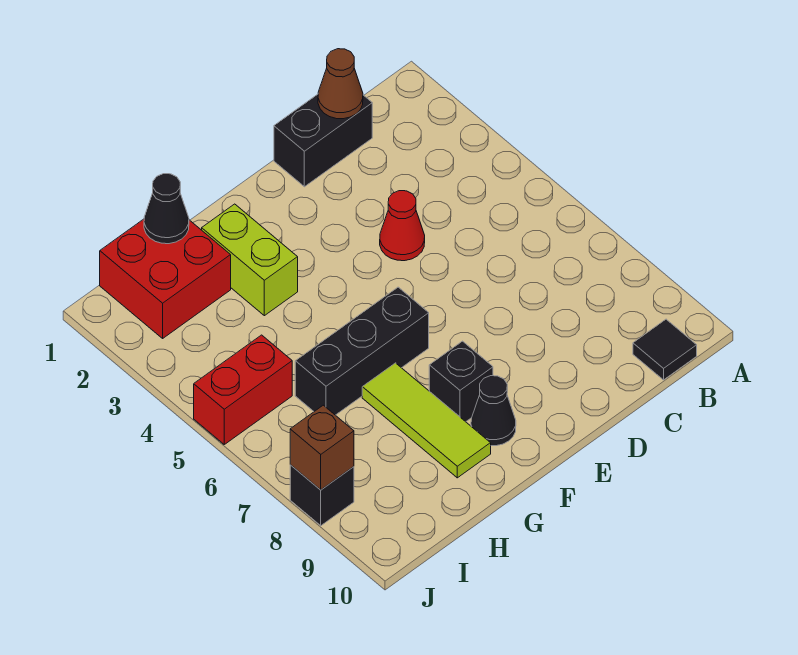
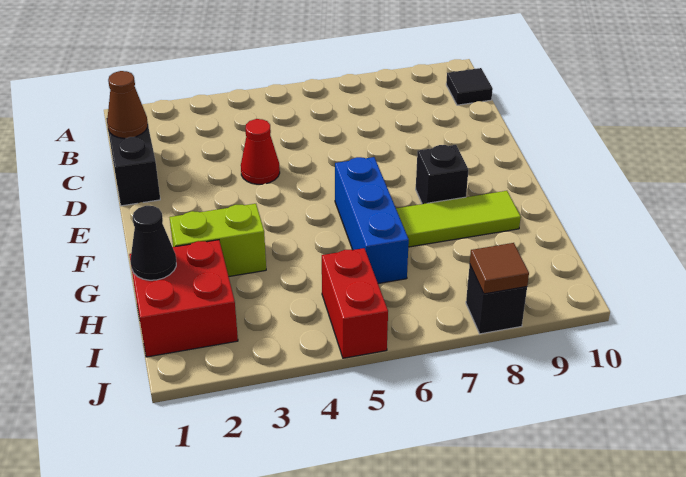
black 1x3 brick [295,287,429,415] -> blue 1x3 brick [335,157,409,284]
black 1x1 cone [471,376,516,446] -> none
brown 1x1 brick [290,405,354,490] -> brown 1x1 tile [470,243,529,294]

